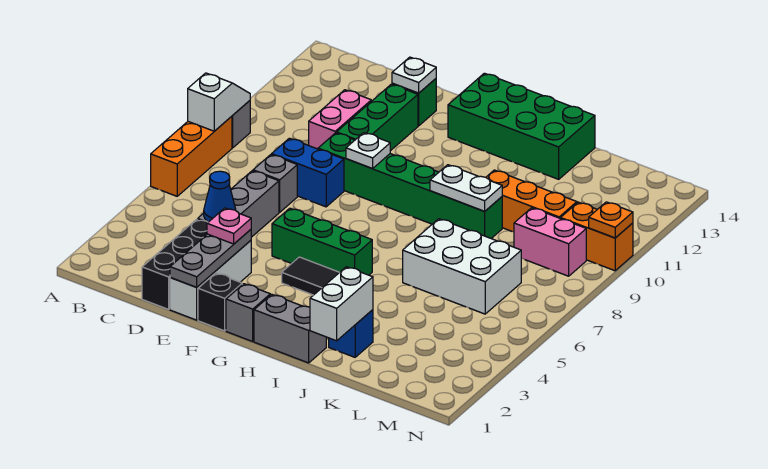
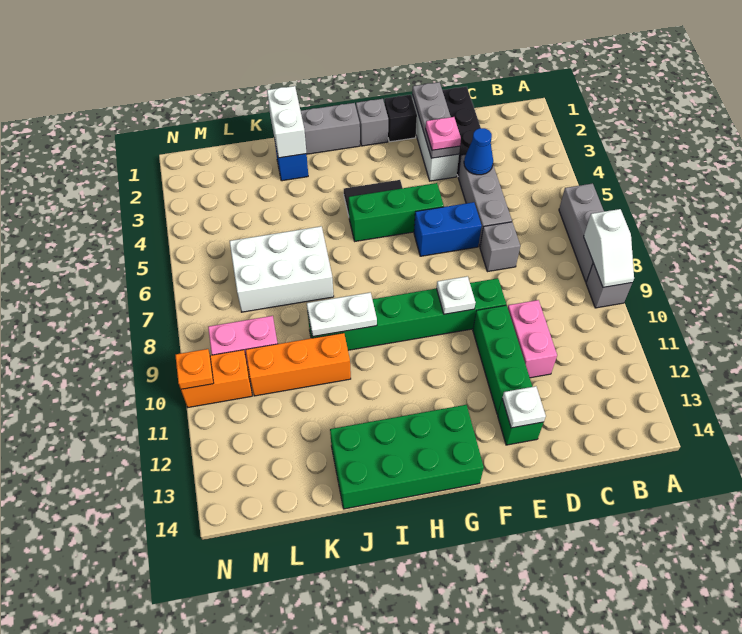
orange 1x3 brick [151,116,232,196] -> grey 1x3 brick [559,183,604,282]
blue 1x2 brick [272,138,344,207] -> blue 1x2 brick moved to [414,202,482,256]

